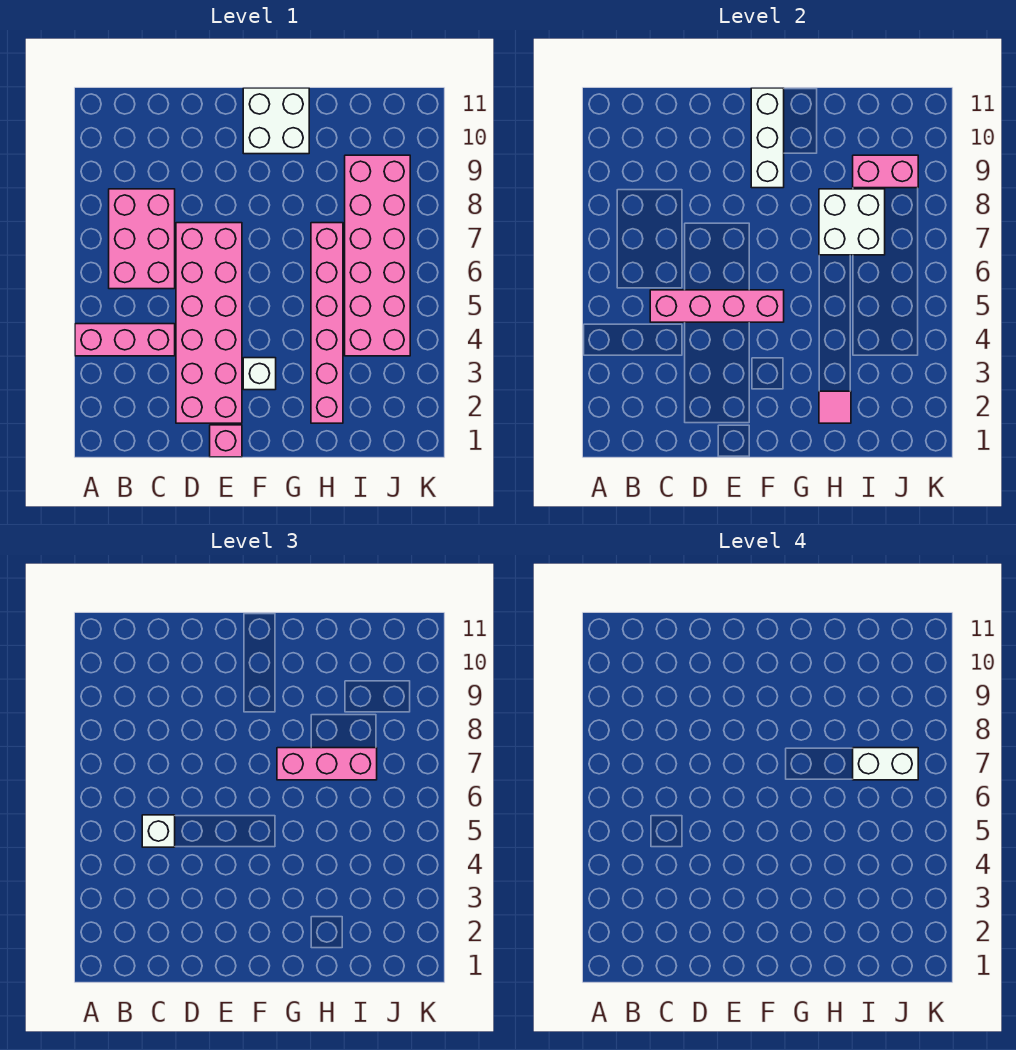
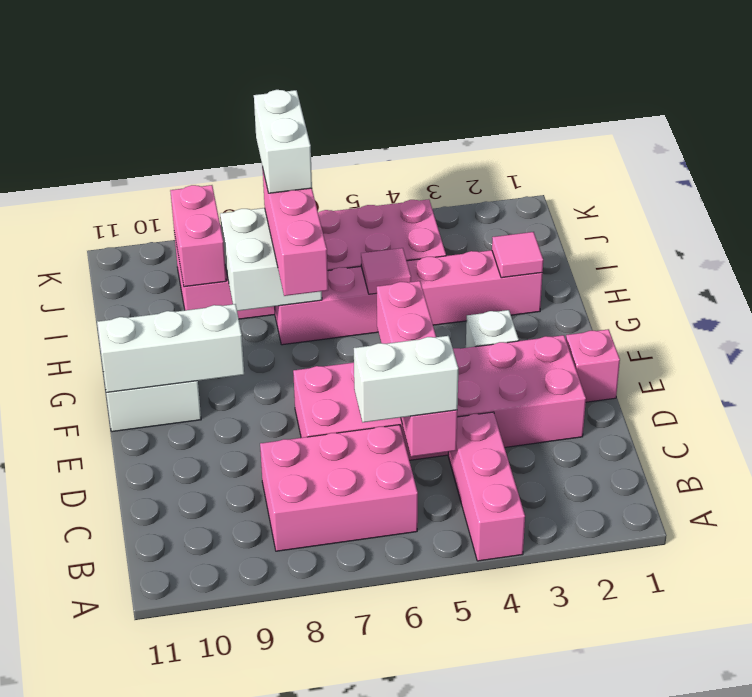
white 1x1 brick [142,815,175,847] -> white 1x2 brick [354,336,458,422]
none -> pink 1x1 tile [361,248,411,294]

